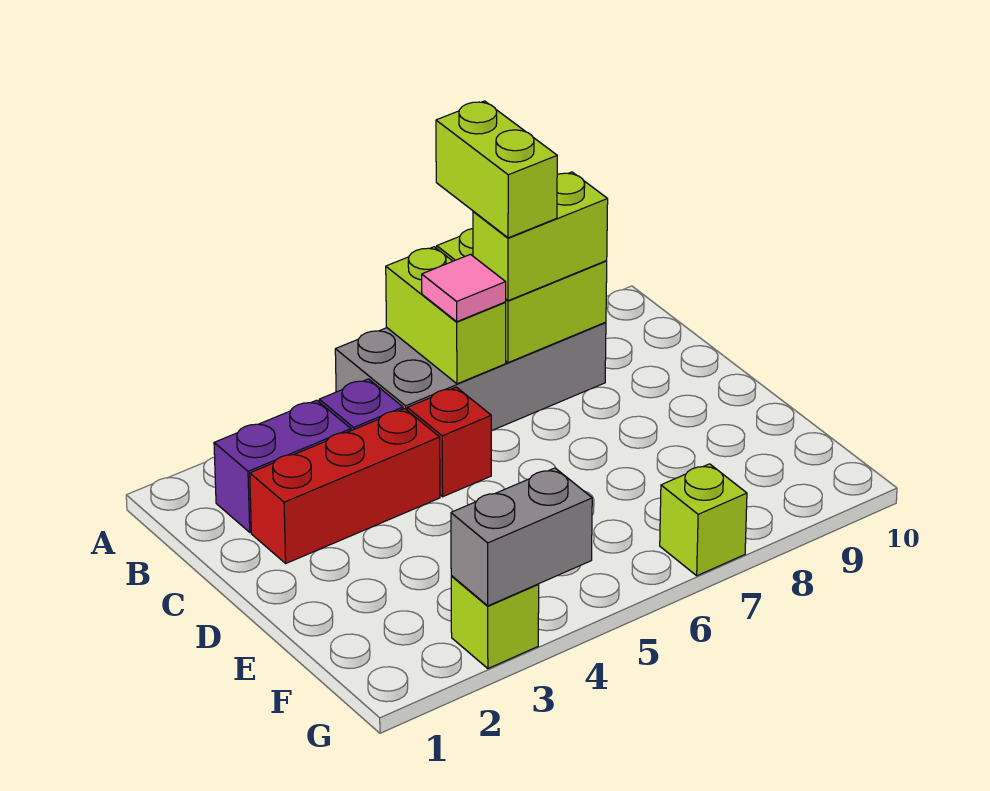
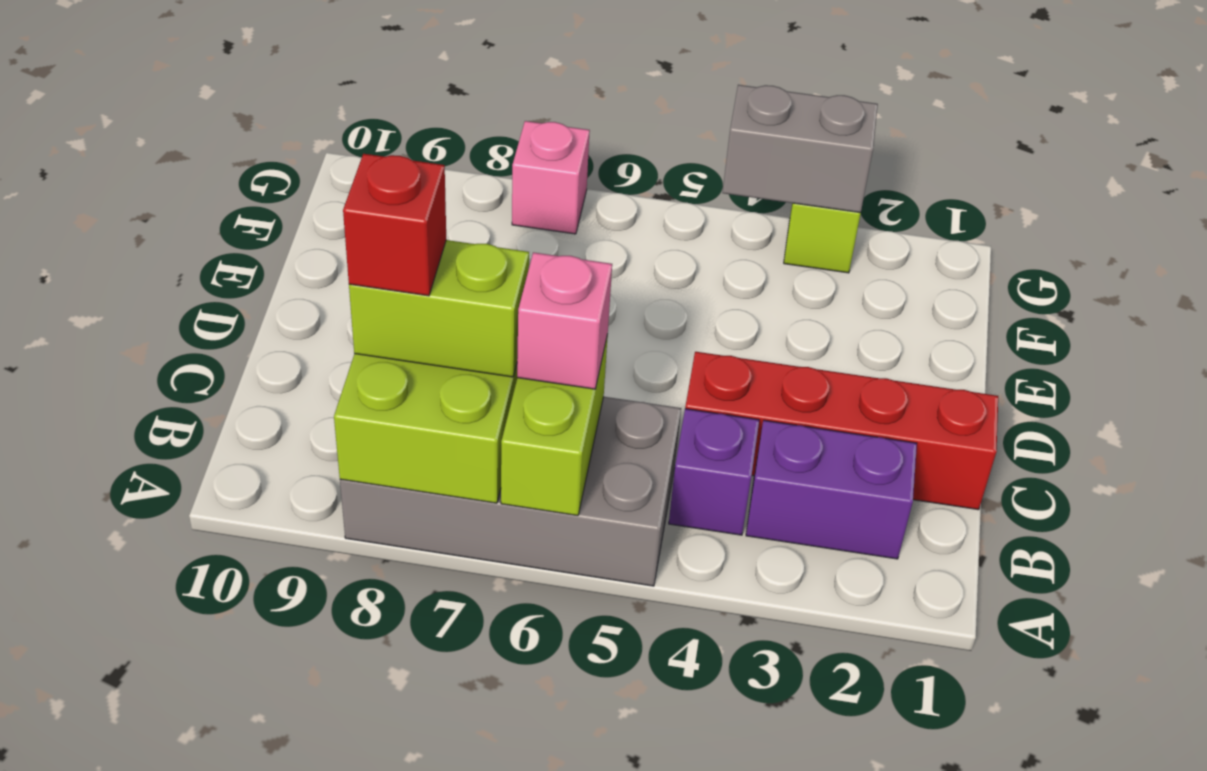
lime 1x2 brick [436,101,557,238] -> none
pink 1x1 tile [422,254,506,322] -> pink 1x1 brick [517,252,612,389]
red 1x3 brick [250,409,440,563] -> red 1x4 brick [685,352,998,510]
red 1x1 brick [407,387,491,497] -> red 1x1 brick moved to [343,154,446,296]
lime 1x1 brick [660,464,747,576] -> pink 1x1 brick [512,121,590,234]

